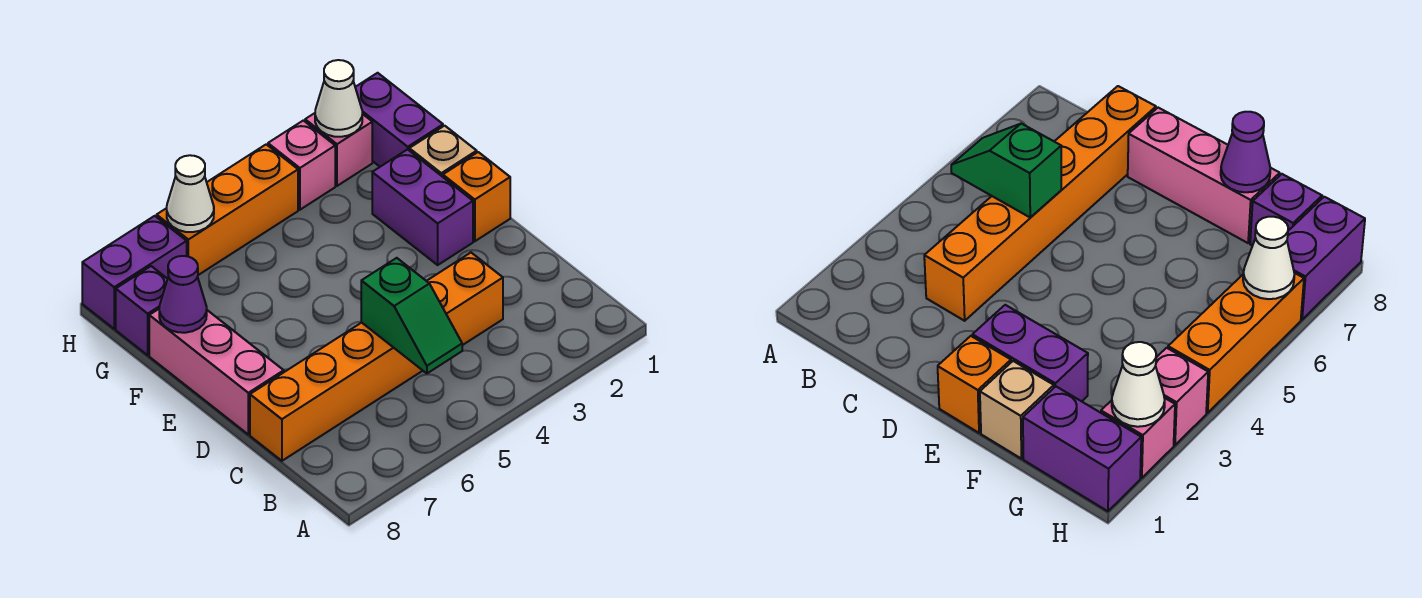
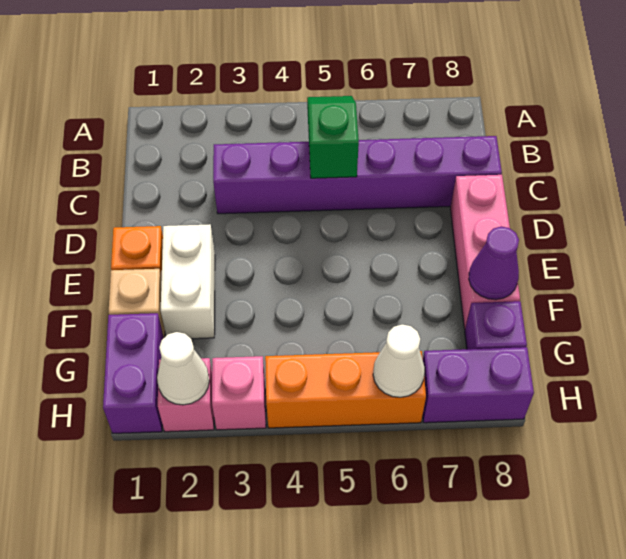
orange 1x6 brick [250,253,503,461] -> purple 1x6 brick [213,136,502,214]
purple 1x2 brick [372,149,473,265] -> white 1x2 brick [161,224,215,339]

